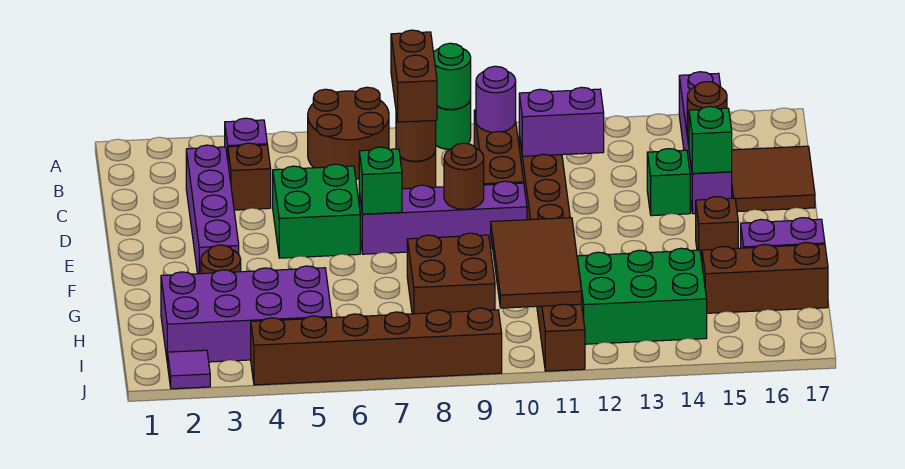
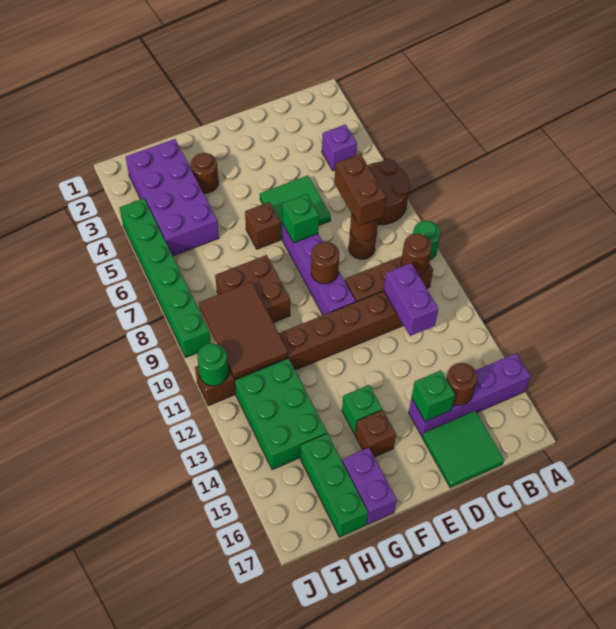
green 1x1 round brick [433,43,471,109] -> green 1x1 round brick moved to [197,343,228,386]
brown 1x2 brick [391,30,437,122] -> brown 1x2 brick turned to [334,154,386,226]
purple 1x1 round brick [476,66,516,132] -> brown 1x1 round brick [401,234,432,275]
purple 1x4 brick [186,145,239,274] -> none
brown 1x1 brick [228,143,271,210] -> brown 1x1 brick moved to [245,202,281,249]
brown 2x2 tile [732,146,815,212] -> green 2x2 tile [422,411,504,488]
green 2x2 brick [273,164,360,258] -> green 2x2 tile [260,175,331,239]
green 1x1 brick [647,149,690,216] -> green 1x1 brick moved to [342,385,382,434]
brown 2x3 tile [491,218,582,308] -> brown 2x3 tile turned to [199,282,288,379]
brown 1x3 brick [702,243,828,313] -> green 1x3 brick [300,434,368,537]
purple 1x1 tile [168,350,210,389] -> none
brown 1x6 brick [251,308,502,385] -> green 1x6 brick [119,198,210,358]

